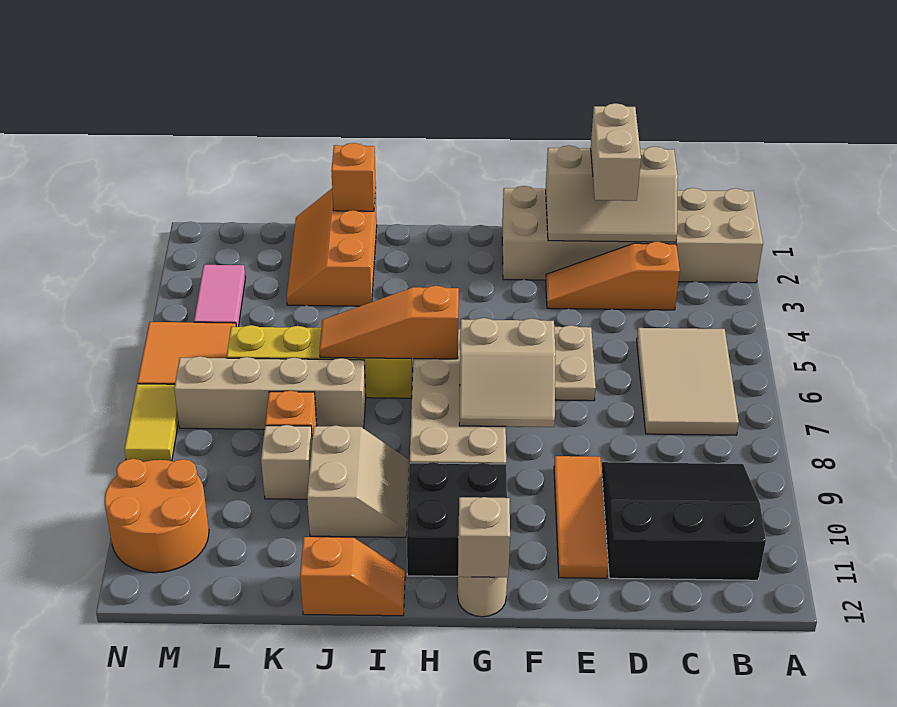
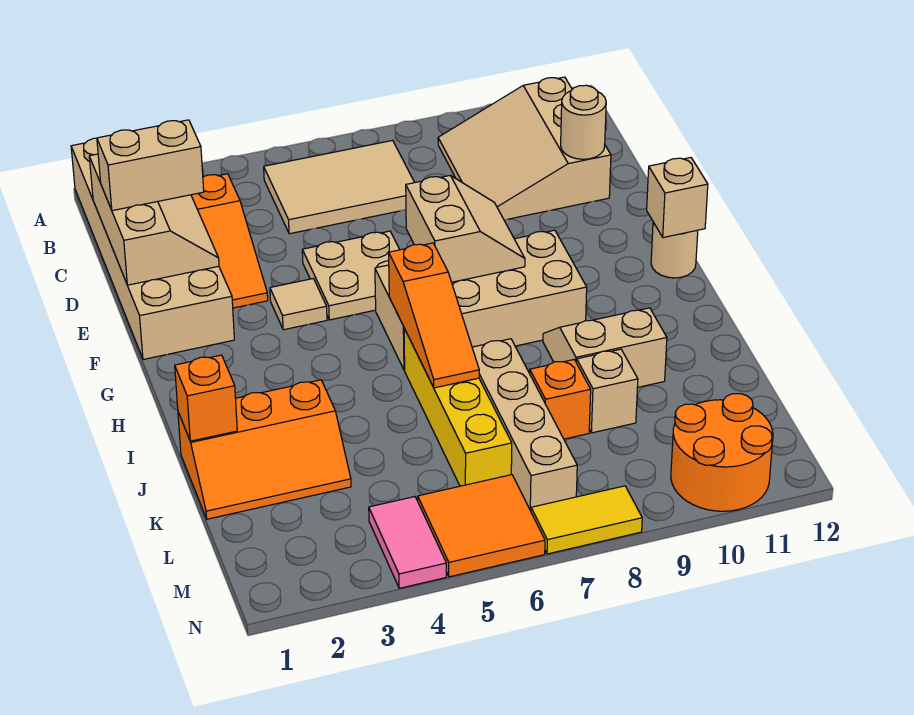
black 3x3 slope [602,462,766,580] -> tan 3x3 slope [438,77,611,220]
none -> tan 1x1 round brick [561,85,606,159]
orange 1x3 tile [554,456,608,578] -> none
none -> tan 1x1 tile [270,279,327,330]
black 2x2 brick [407,462,507,576] -> none
orange 1x2 slope [300,537,405,616] -> none
pink 1x2 tile [194,265,245,327] -> pink 1x2 tile turned to [369,497,446,588]

